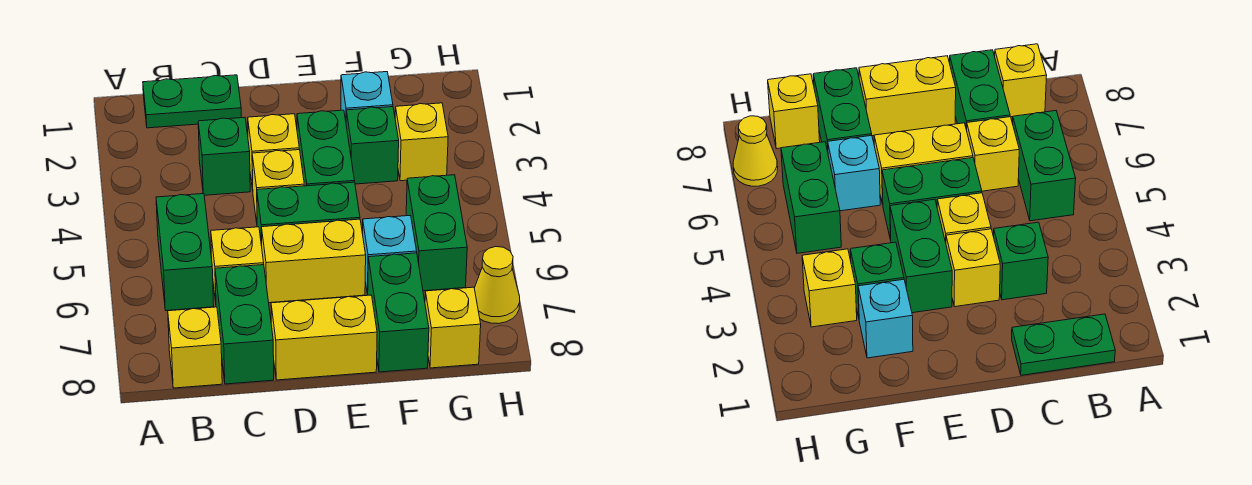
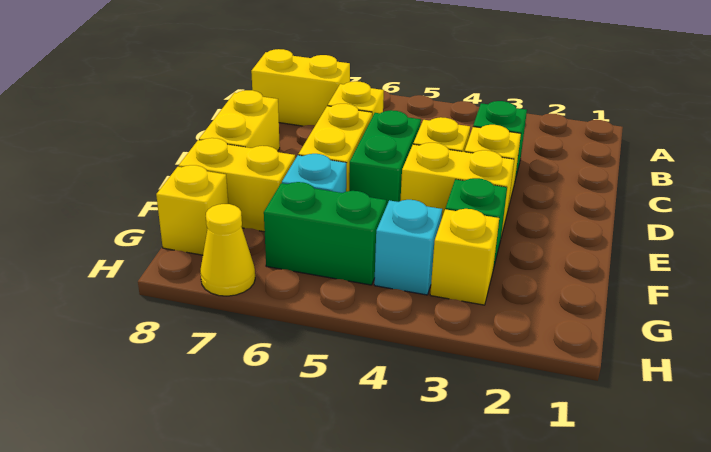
green 1x2 plate [143,75,241,128] -> none
green 1x2 brick [156,194,214,311] -> none
yellow 1x1 brick [168,307,222,388] -> yellow 1x2 brick [251,49,350,126]
green 1x2 brick [215,265,274,384] -> none
green 1x2 brick [297,110,354,186] -> yellow 1x2 brick [400,143,514,237]
cyan 1x1 brick [341,72,393,120] -> cyan 1x1 brick moved to [374,200,442,295]
green 1x2 brick [368,253,429,372] -> yellow 1x2 brick [179,138,295,232]

